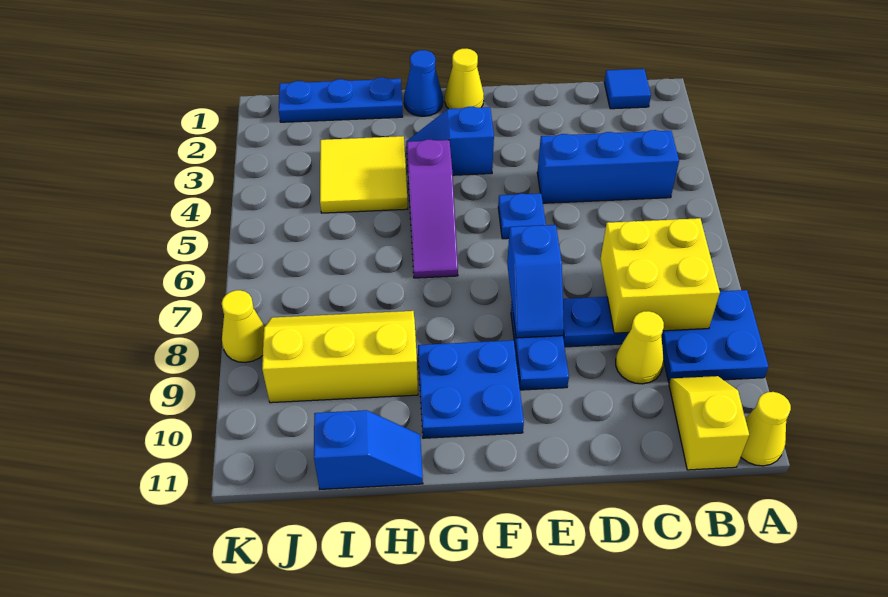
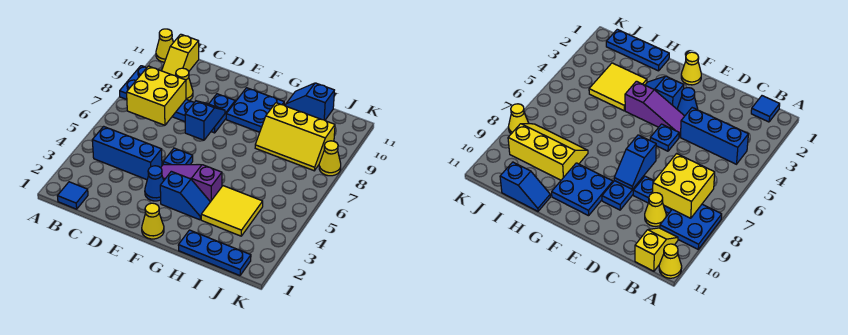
blue 1x1 cone [404,50,443,116] -> blue 1x1 cone moved to [145,166,164,201]
purple 1x3 slope [407,140,458,278] -> purple 1x3 slope turned to [161,165,222,202]

